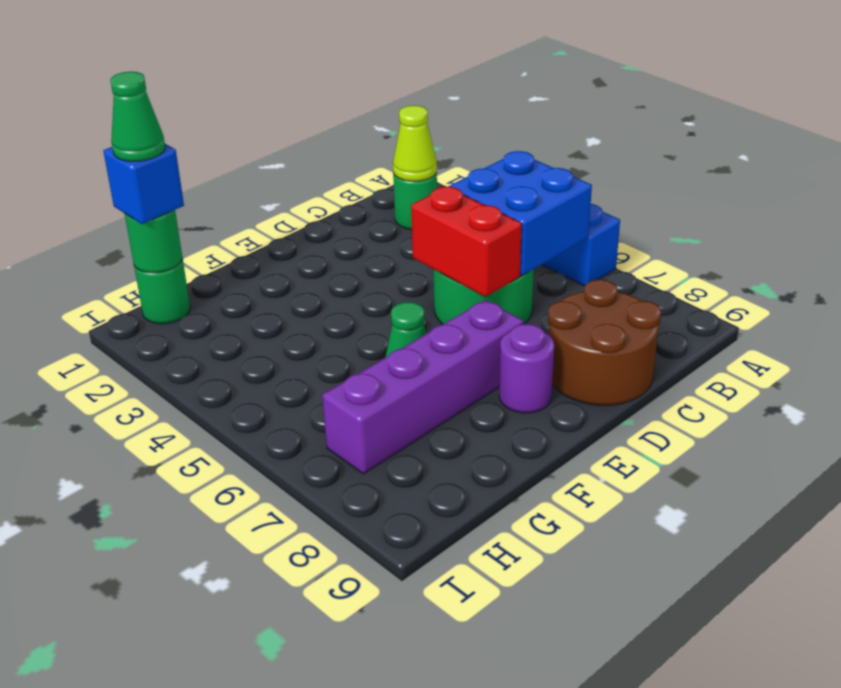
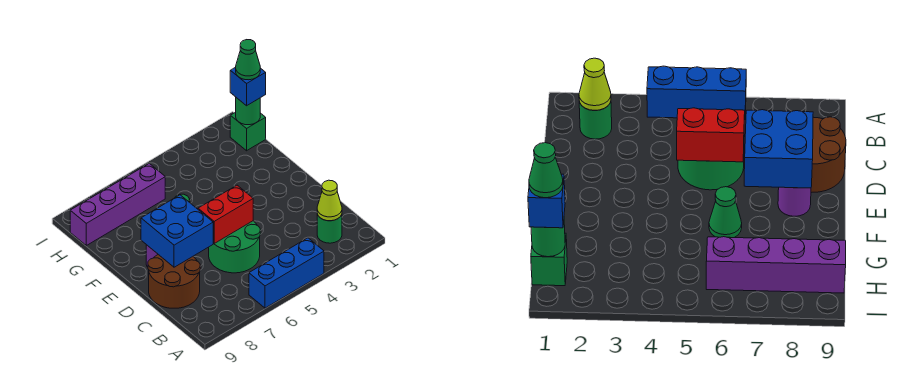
blue 2x2 brick [449,151,592,276] -> blue 2x2 brick moved to [141,195,213,267]
purple 1x4 brick [322,300,523,474] -> purple 1x4 brick turned to [70,163,165,245]
green 1x1 round brick [134,259,190,324] -> green 1x1 brick [230,112,266,151]

